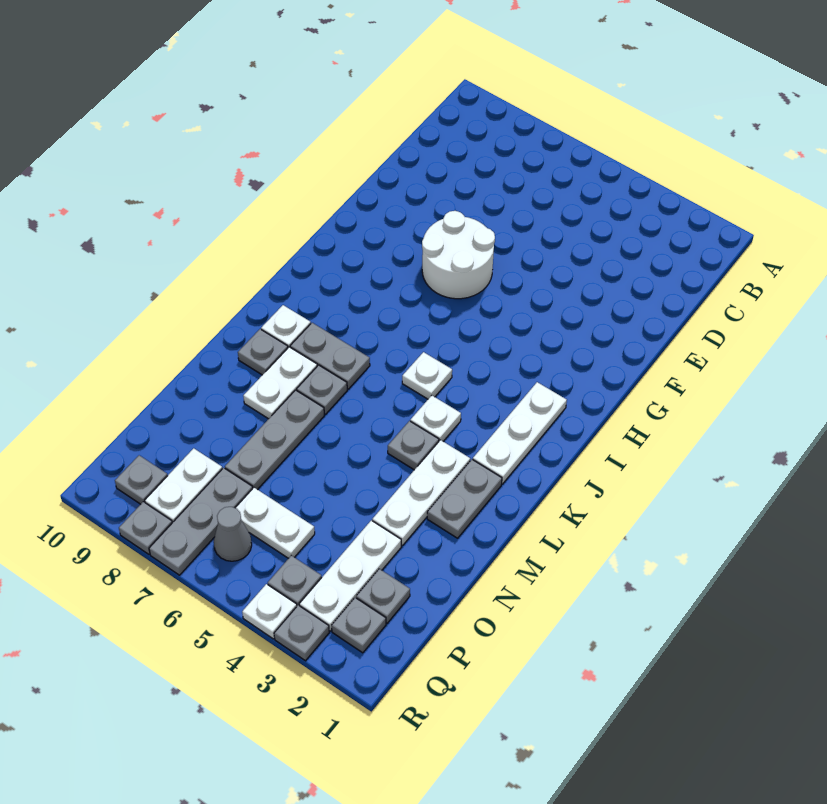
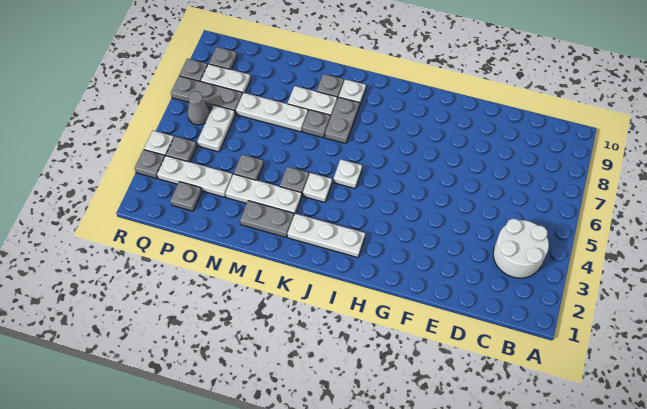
white 2x2 round brick [422,211,495,299] -> white 2x2 round brick moved to [493,219,549,278]
grey 1x3 plate [225,390,324,490] -> white 1x3 plate [236,93,308,132]
grey 1x1 plate [332,598,386,653] -> grey 1x1 plate moved to [234,155,264,180]

